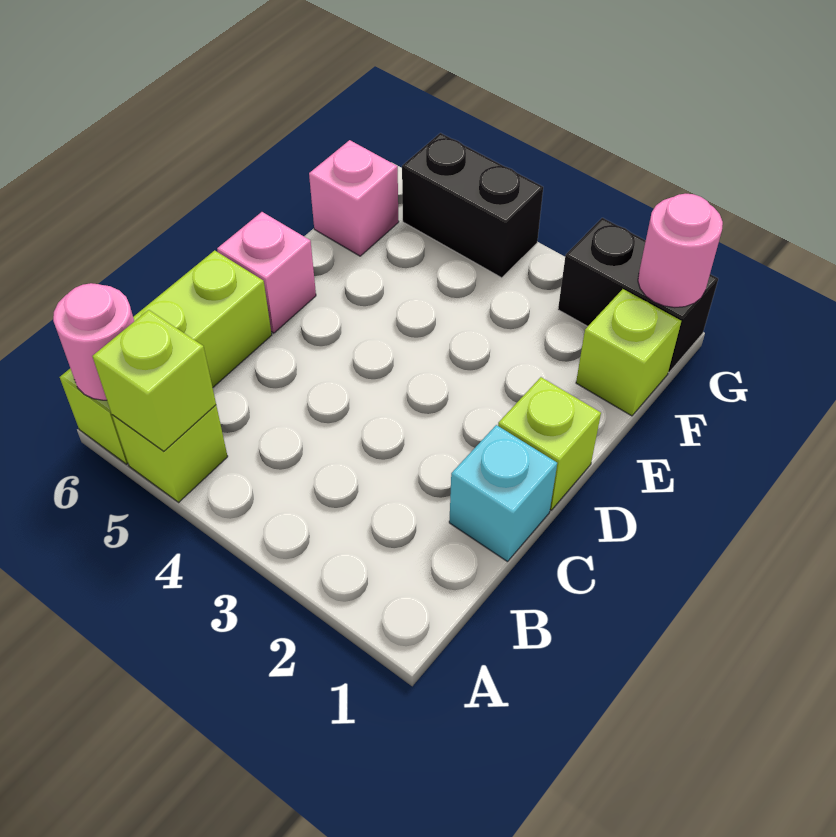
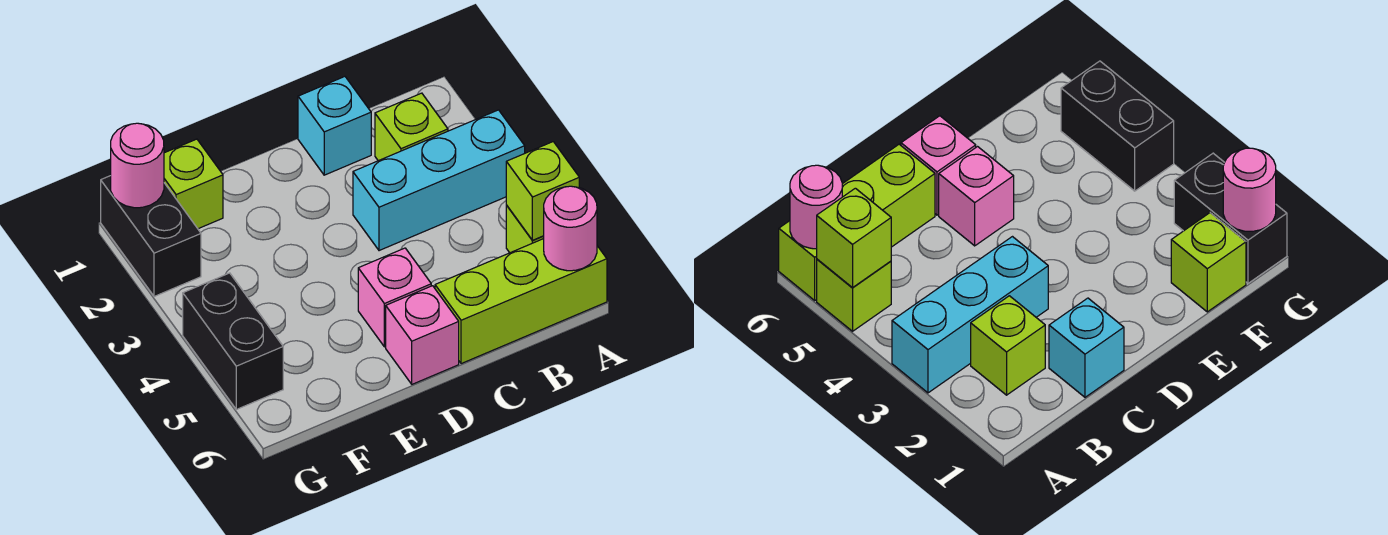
none -> cyan 1x3 brick [353,110,525,251]
lime 1x1 brick [498,377,601,510] -> lime 1x1 brick moved to [375,93,448,161]
pink 1x1 brick [309,140,399,256] -> pink 1x1 brick moved to [358,248,431,347]

